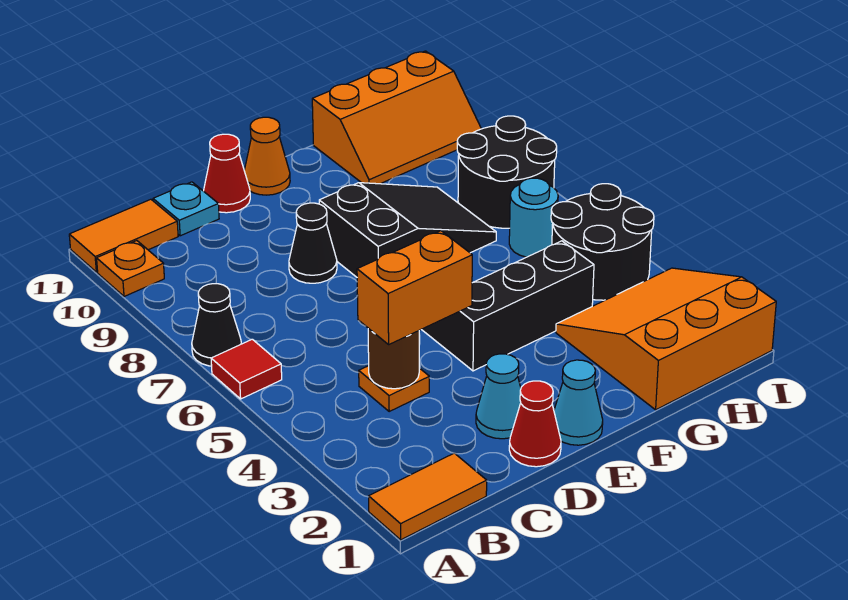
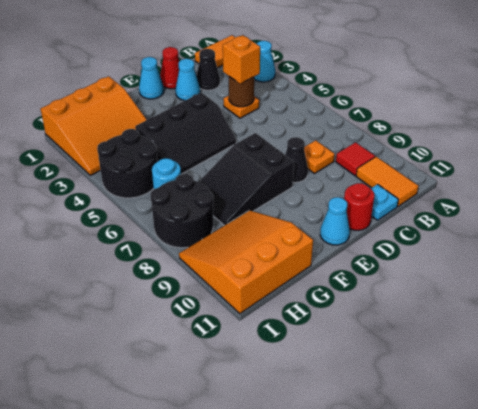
none -> cyan 1x1 cone [254,41,275,82]
red 1x1 tile [211,339,282,399] -> red 1x1 tile moved to [336,142,375,176]
black 1x1 cone [192,284,241,366] -> black 1x1 cone moved to [196,49,220,90]
orange 1x1 plate [97,241,164,297] -> orange 1x1 plate moved to [304,140,335,174]
orange 1x2 tile [69,199,178,272] -> orange 1x2 tile turned to [356,157,418,206]
orange 1x2 brick [357,231,472,344] -> orange 1x1 brick [223,35,260,84]
red 1x1 cone [204,134,250,213] -> red 1x1 round brick [344,183,374,230]
orange 1x1 cone [244,117,290,195] -> cyan 1x1 cone [320,197,350,245]
orange 2x3 slope [312,51,481,184] -> orange 3x3 slope [179,210,313,314]

